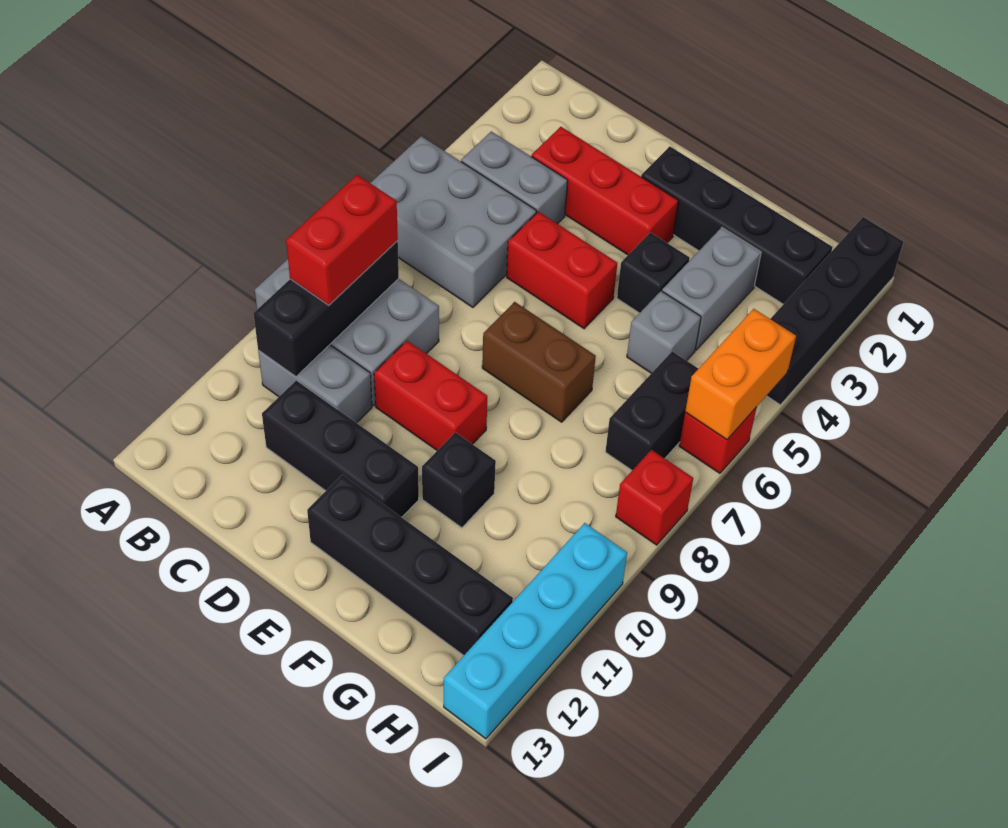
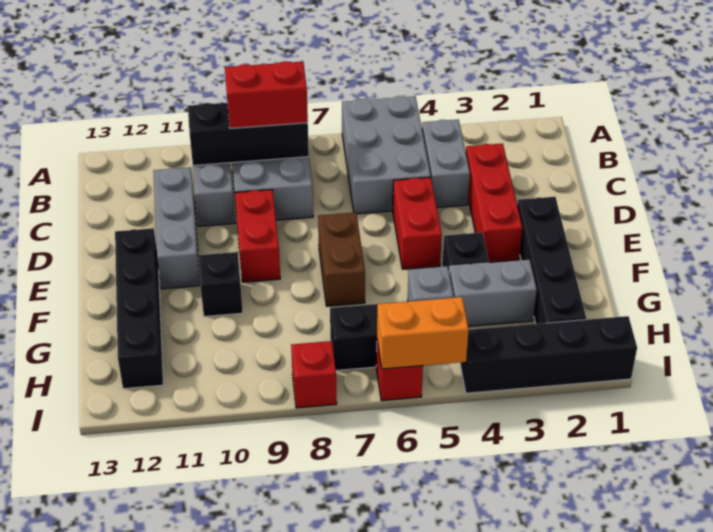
black 1x3 brick [262,380,419,517] -> grey 1x3 brick [153,167,200,289]
cyan 1x4 brick [444,523,627,739] -> none

